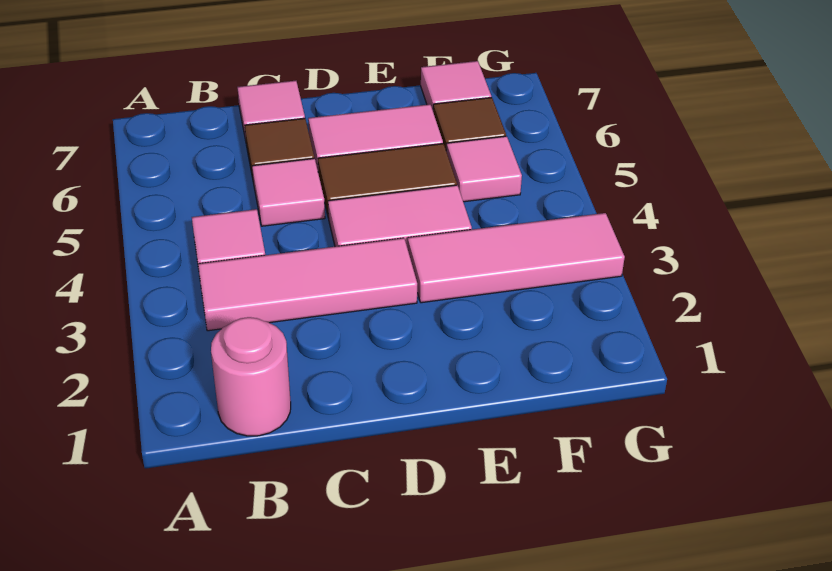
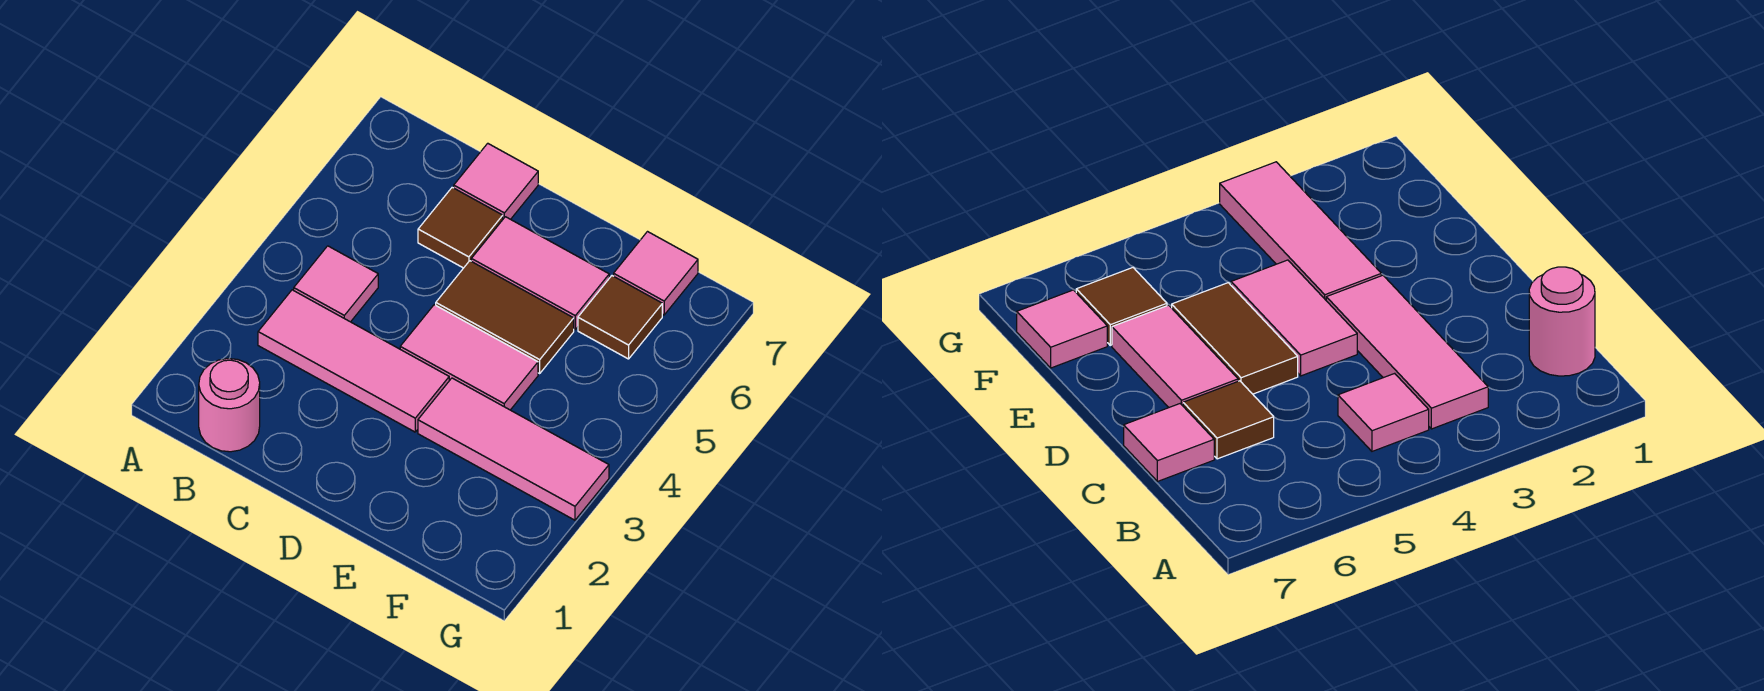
pink 1x1 tile [252,158,325,226] -> none
pink 1x1 tile [446,136,522,202] -> none

